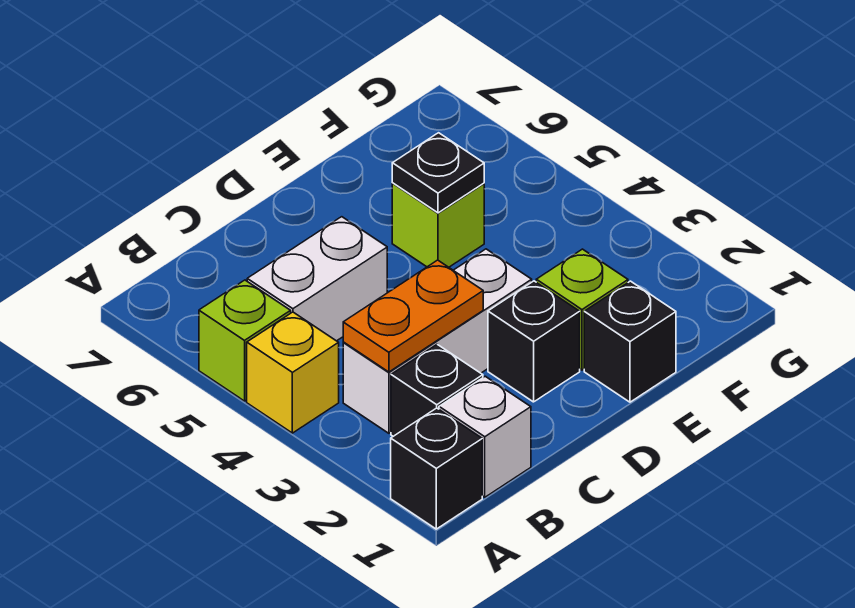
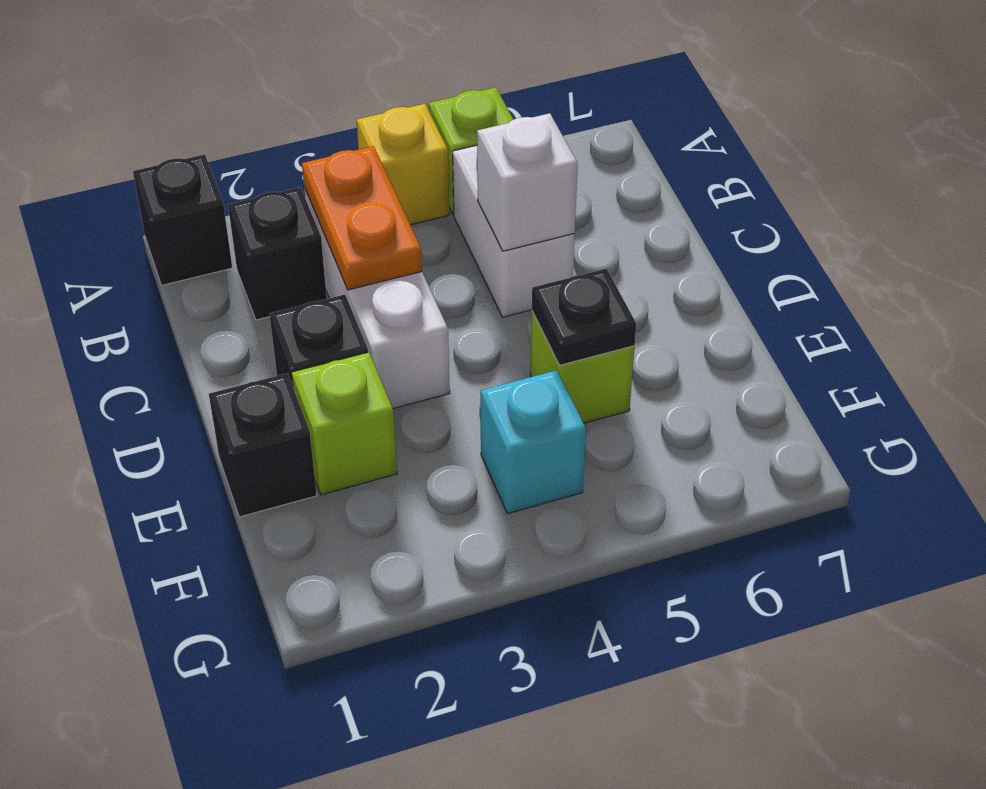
white 1x1 brick [439,376,531,497] -> white 1x1 brick moved to [477,113,578,251]
none -> cyan 1x1 brick [480,370,586,514]

